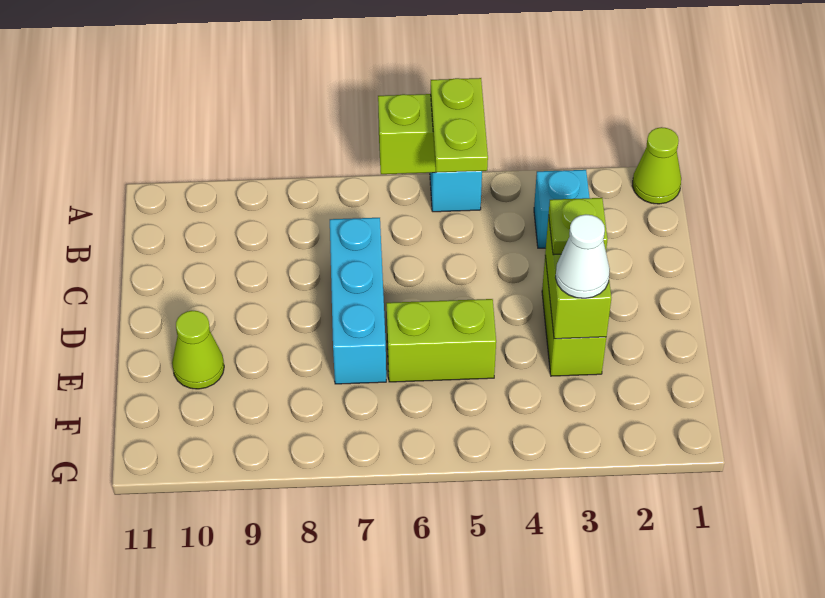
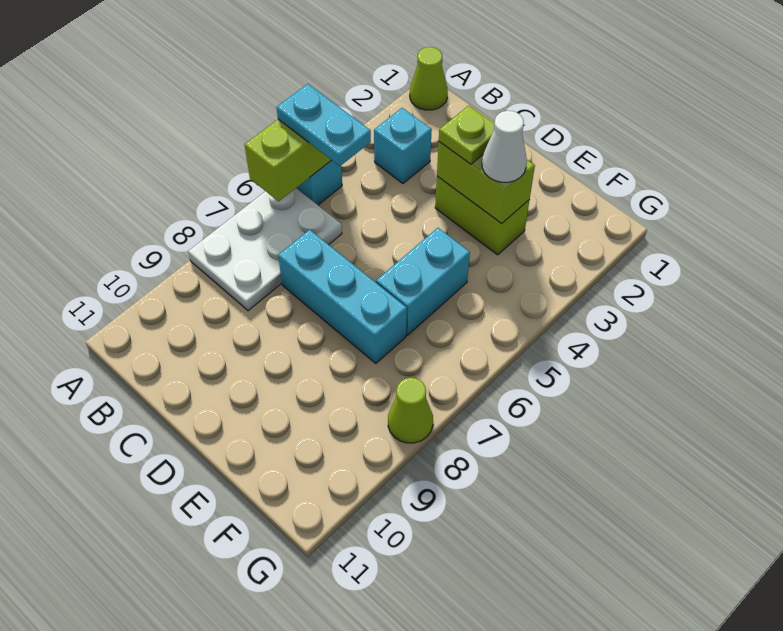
lime 1x2 plate [431,78,488,173] -> cyan 1x2 plate [276,84,371,166]
none -> white 2x3 plate [188,188,342,311]
lime 1x2 brick [386,299,496,382] -> cyan 1x2 brick [376,228,470,335]
lime 1x1 cone [172,311,224,389] -> lime 1x1 cone moved to [388,378,433,443]

